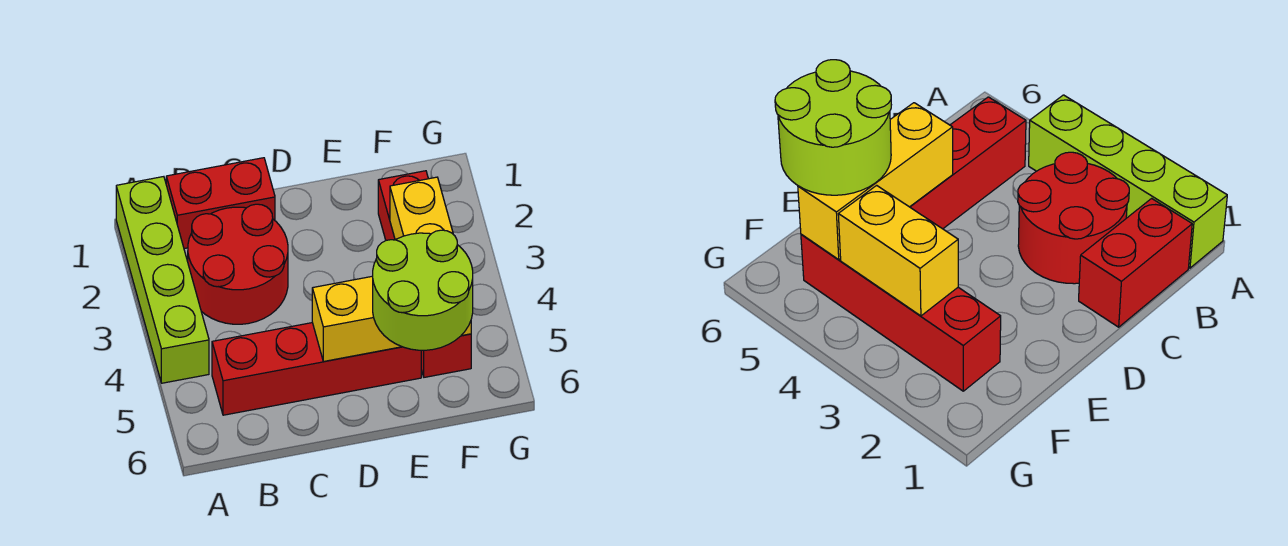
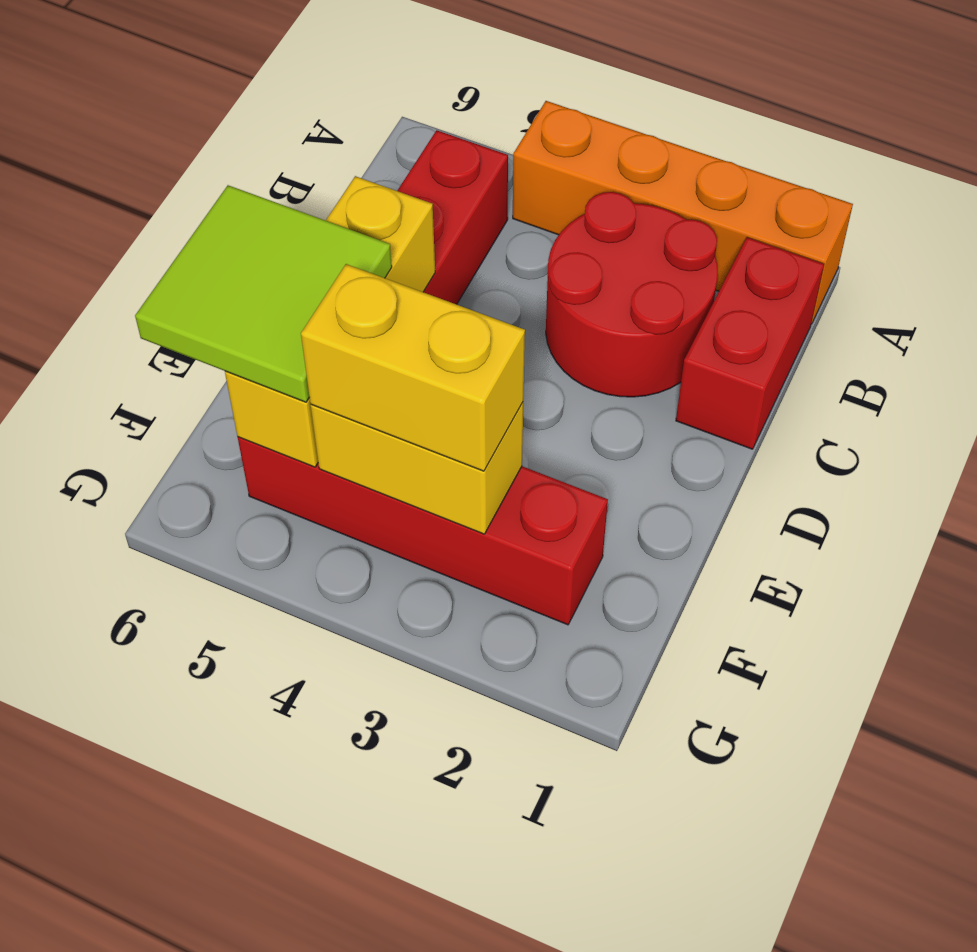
lime 1x4 brick [116,177,209,383] -> orange 1x4 brick [513,101,853,324]
lime 2x2 round brick [373,230,473,350] -> lime 2x2 tile [135,185,392,402]
none -> yellow 1x2 brick [301,264,525,471]

